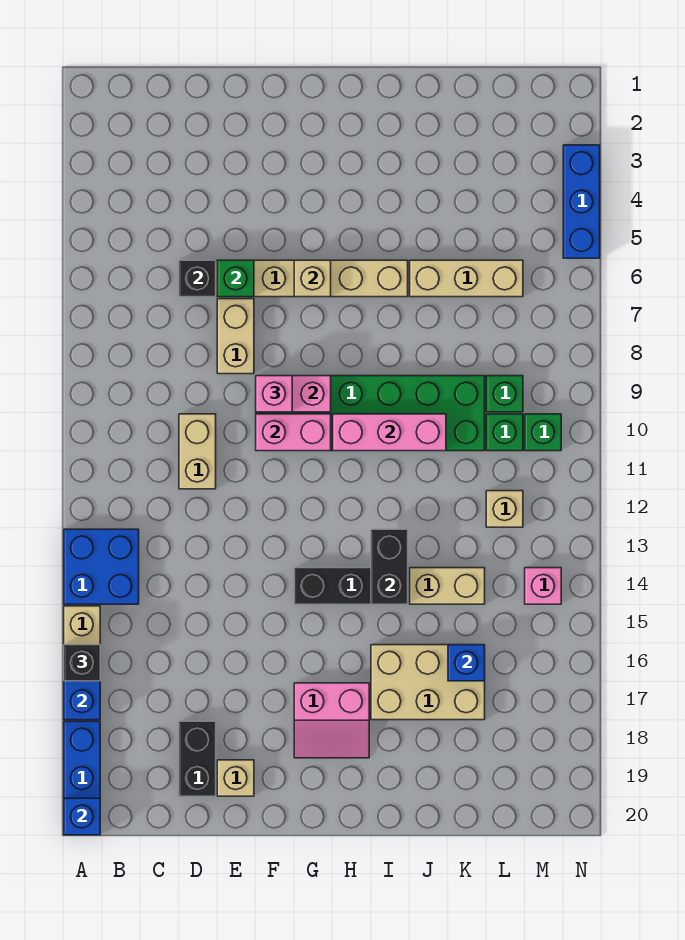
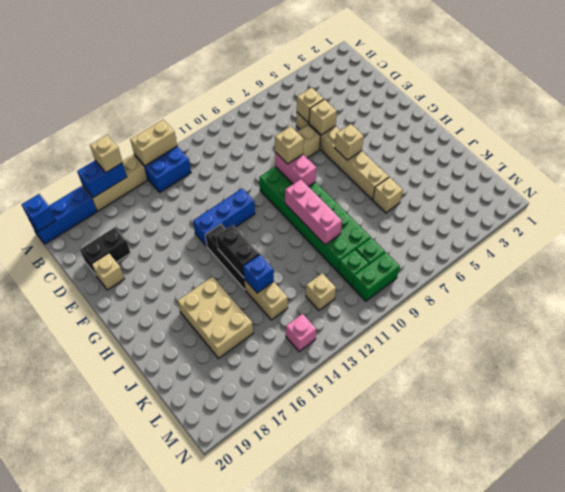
black 1x1 brick [64,645,100,681] -> tan 1x1 brick [90,135,123,172]
black 1x1 brick [179,260,216,297] -> tan 1x1 brick [297,87,324,123]
tan 1x2 brick [179,414,216,489] -> tan 1x2 brick moved to [130,119,177,166]
green 1x1 brick [217,260,254,297] -> tan 1x1 brick [309,99,337,135]
pink 1x1 brick [256,376,292,412] -> tan 1x1 brick [275,126,304,164]
pink 1x2 brick [256,414,331,451] -> none
pink 2x2 slope [294,683,369,758] -> none
black 1x2 brick [371,529,408,604] -> black 1x2 brick turned to [216,225,260,278]
tan 1x3 brick [410,260,523,297] -> tan 1x1 brick [373,177,403,213]
blue 1x1 brick [448,645,485,681] -> blue 1x1 brick moved to [243,255,274,293]
green 1x1 brick [525,414,561,451] -> green 1x2 brick [352,252,400,301]
blue 1x3 brick [563,145,600,258] -> blue 1x3 brick moved to [193,188,255,246]

